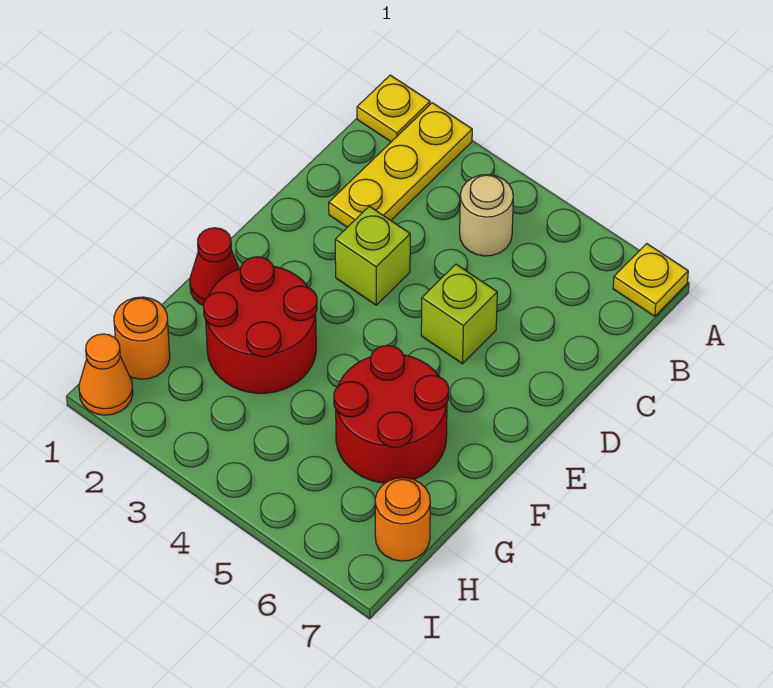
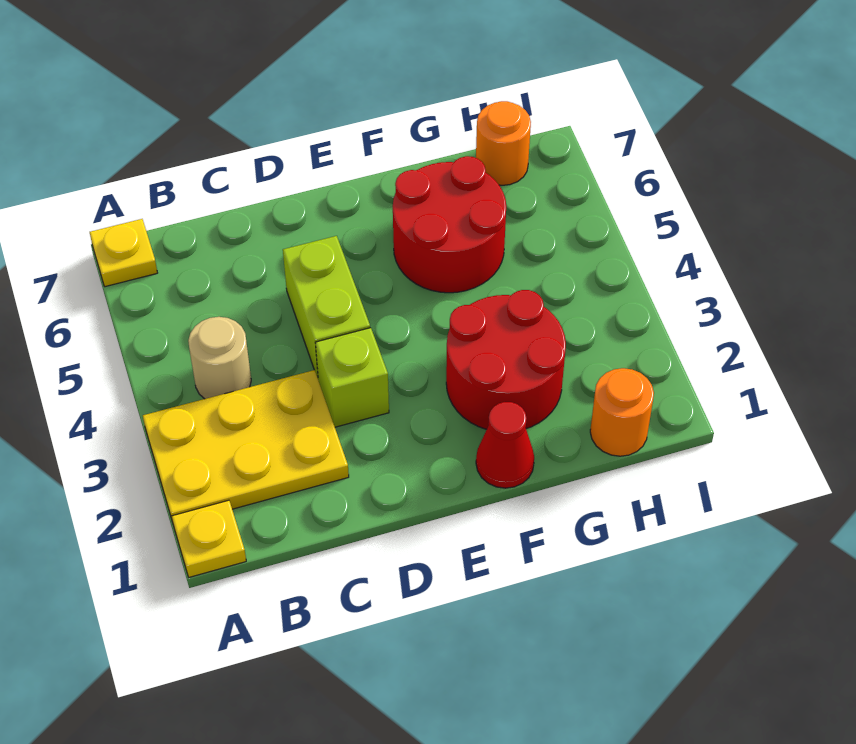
yellow 1x3 plate [329,103,472,227] -> yellow 2x3 plate [143,370,349,522]
lime 1x1 brick [421,264,497,364] -> lime 1x2 brick [283,236,370,377]
orange 1x1 cone [79,334,133,415] -> none

